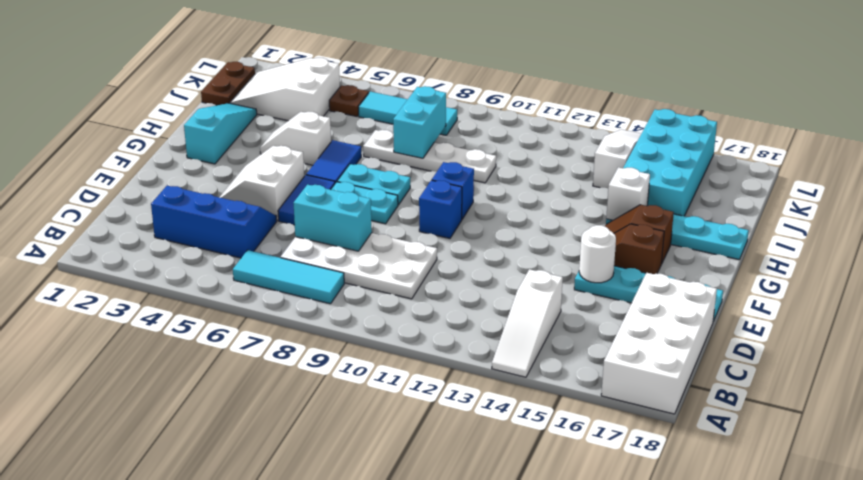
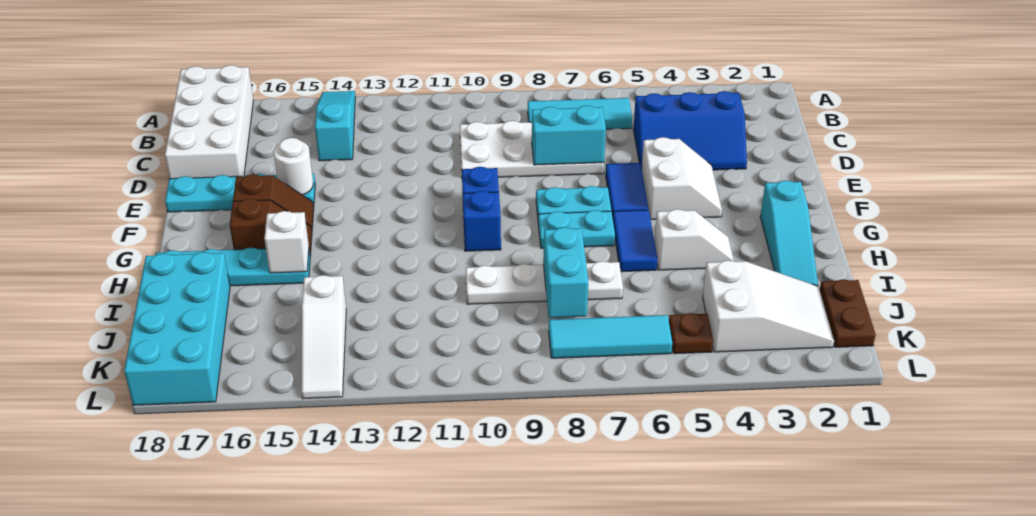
white 1x3 slope [492,269,563,377] -> cyan 1x3 slope [315,91,355,161]
cyan 2x4 brick [623,109,717,216] -> cyan 2x4 brick moved to [124,252,230,405]

